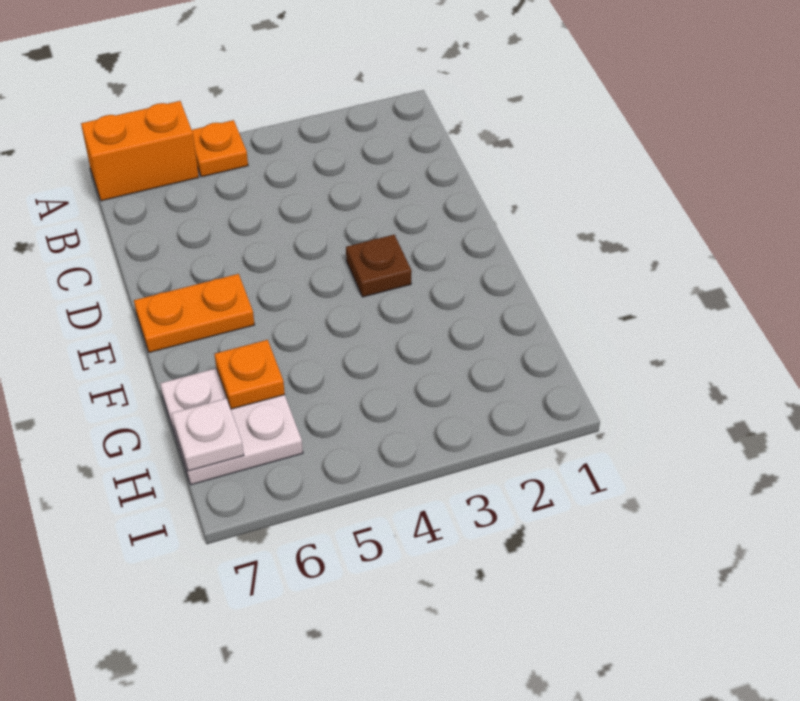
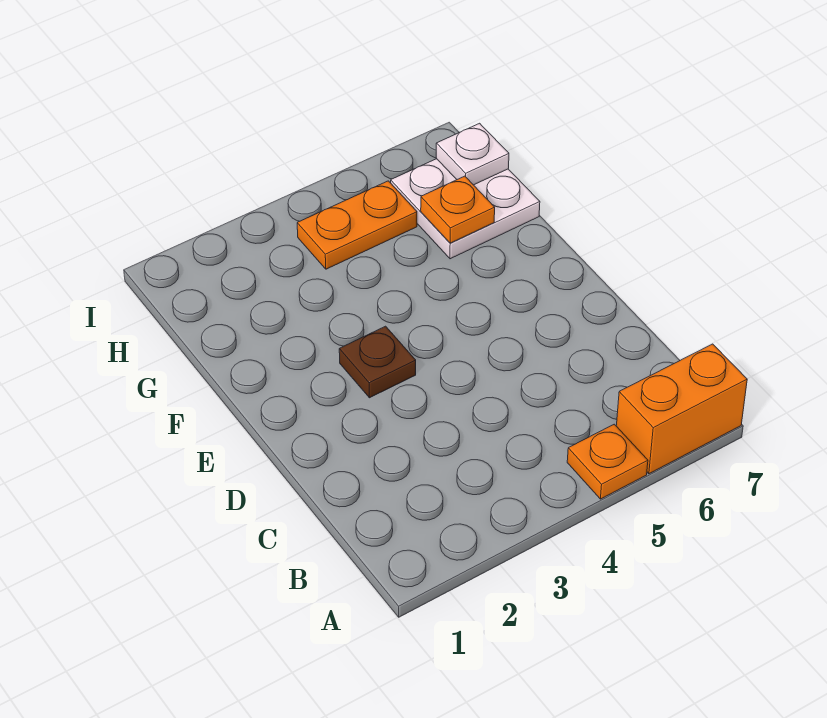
orange 1x2 plate [134,274,254,353] -> orange 1x2 plate moved to [297,181,417,269]

